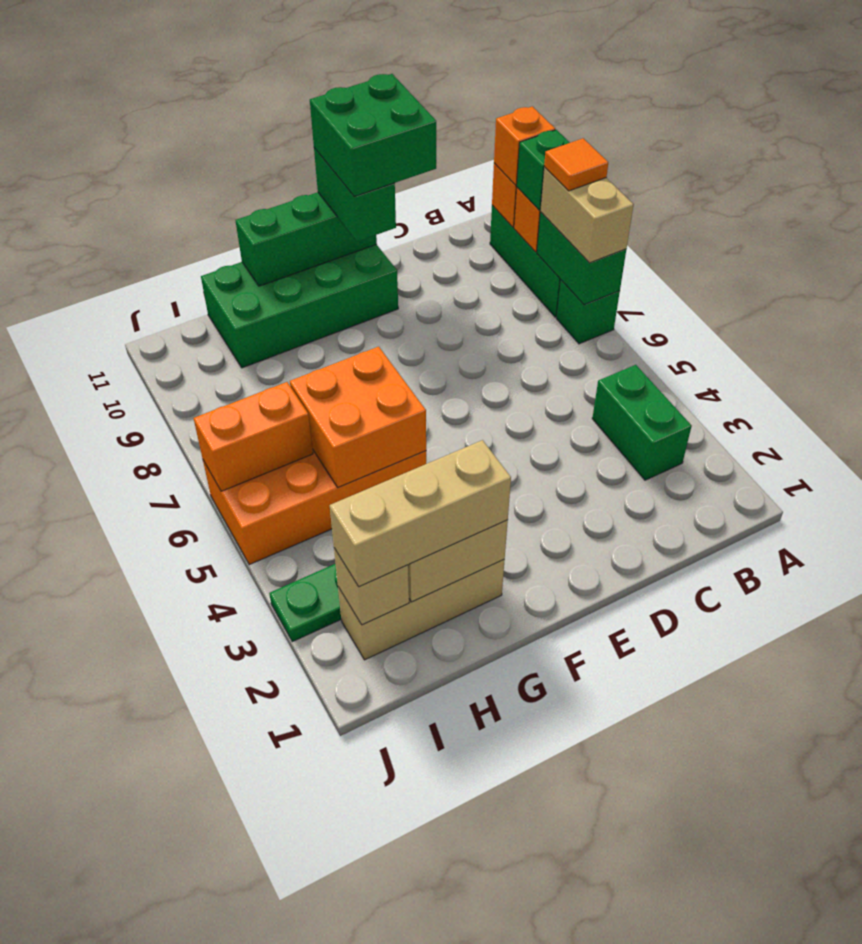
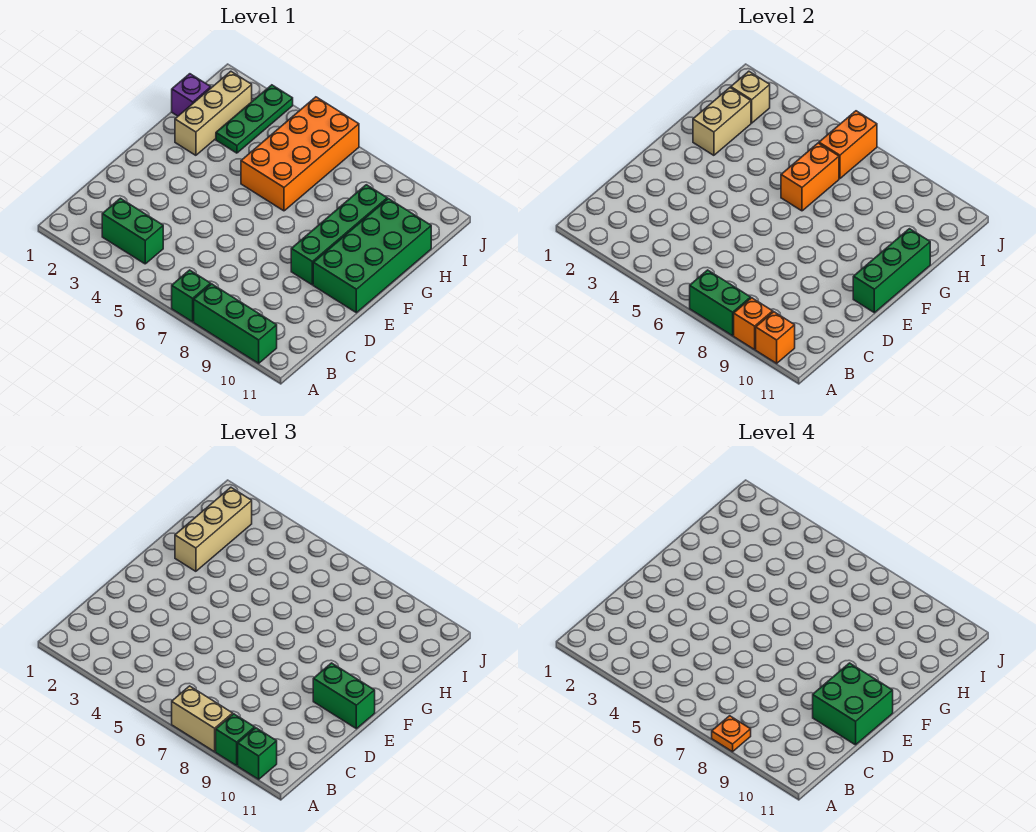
orange 1x1 tile [544,138,608,191] -> orange 1x1 plate [712,716,751,752]
orange 1x1 brick [494,106,555,185] -> green 1x1 brick [238,728,277,779]
none -> green 1x4 brick [291,185,387,285]
orange 2x2 brick [290,347,426,488] -> orange 1x2 brick [781,143,839,211]
none -> purple 1x1 brick [172,74,211,116]

